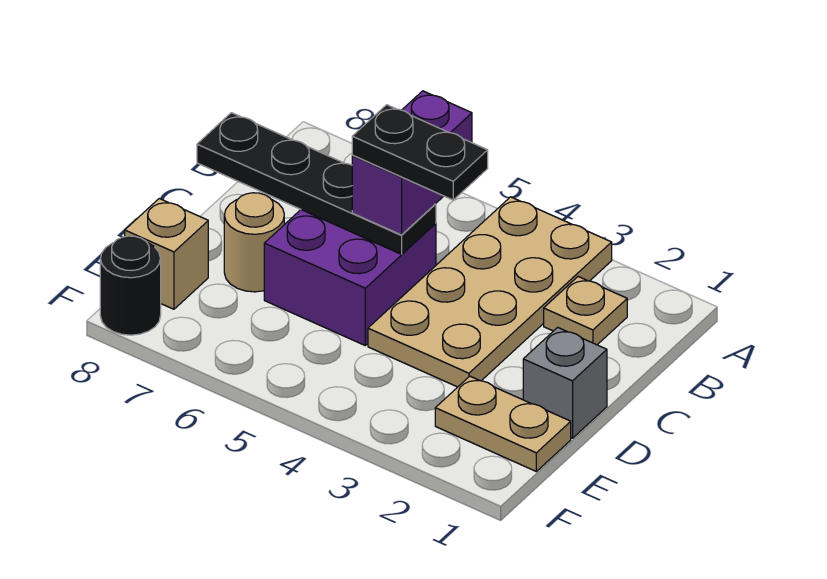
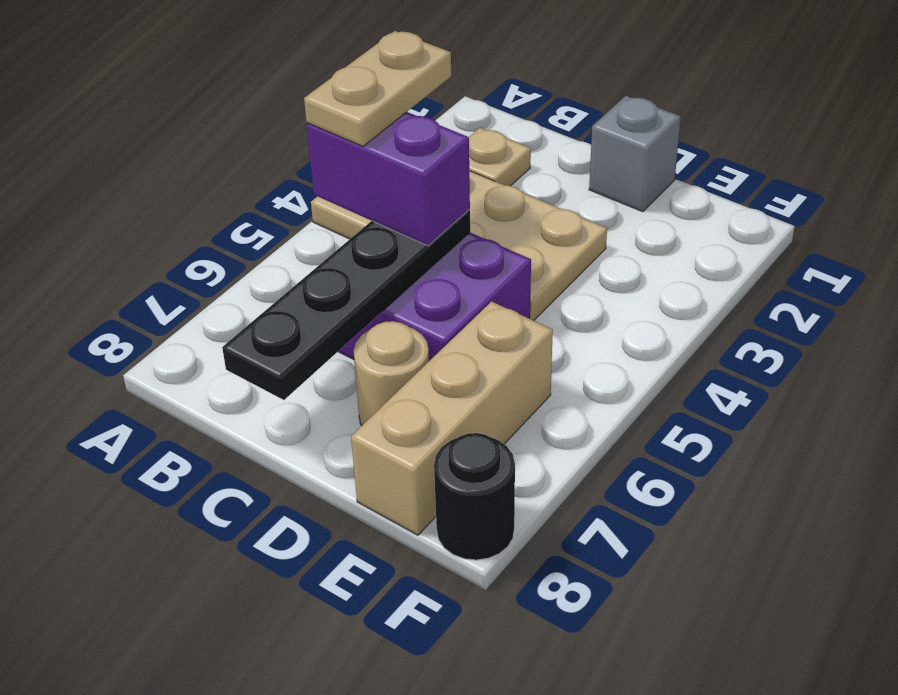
black 1x2 plate [352,105,488,200] -> none
tan 1x2 plate [435,376,571,471] -> tan 1x2 plate moved to [304,31,451,146]
tan 1x1 brick [125,199,208,309] -> tan 1x3 brick [351,302,553,535]

